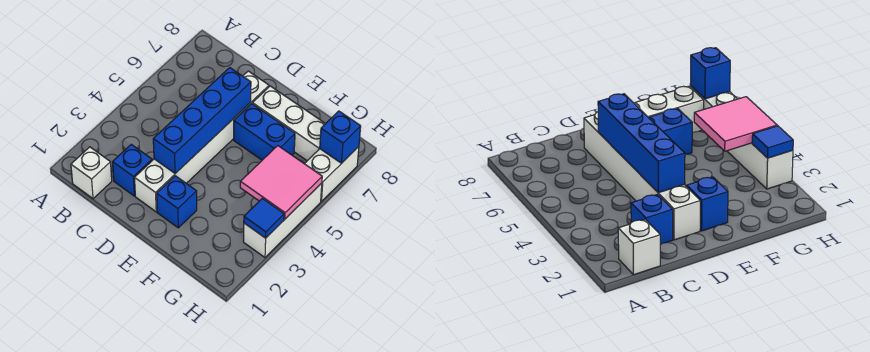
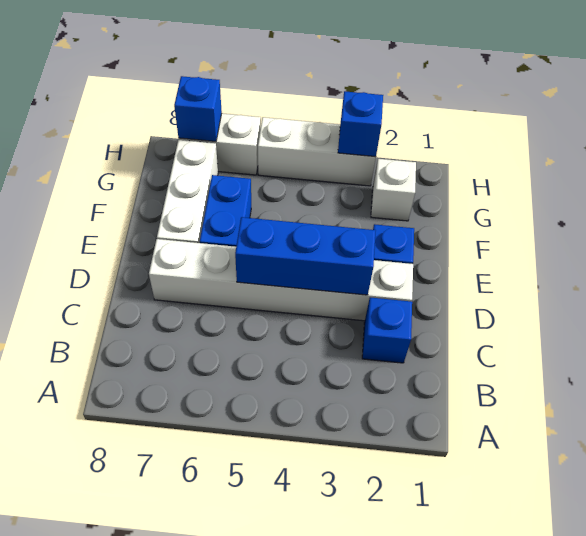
white 1x1 brick [71,147,112,199] -> white 1x1 brick moved to [371,159,416,221]
blue 1x4 brick [153,68,251,173] -> blue 1x3 brick [235,217,376,295]
pink 2x2 tile [240,146,322,219] -> none
blue 1x1 tile [244,198,284,238] -> blue 1x1 brick [338,91,383,157]

